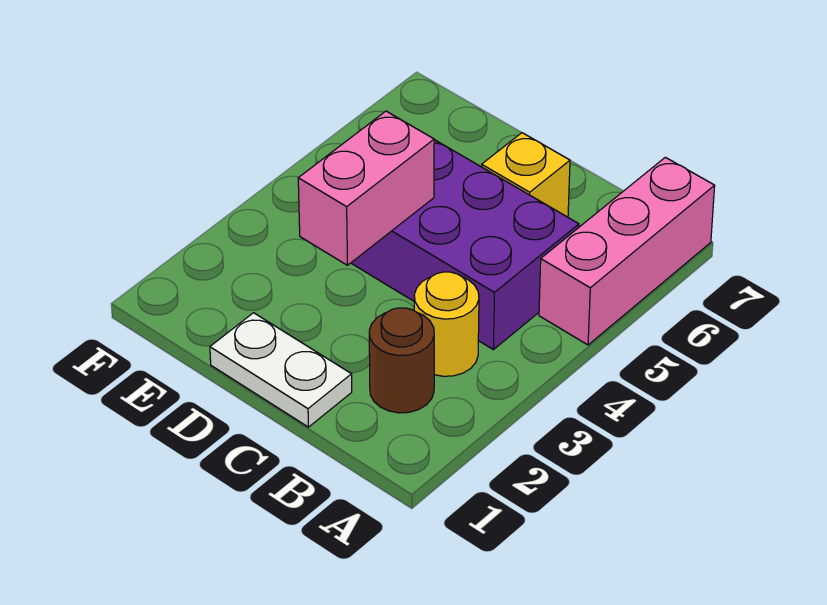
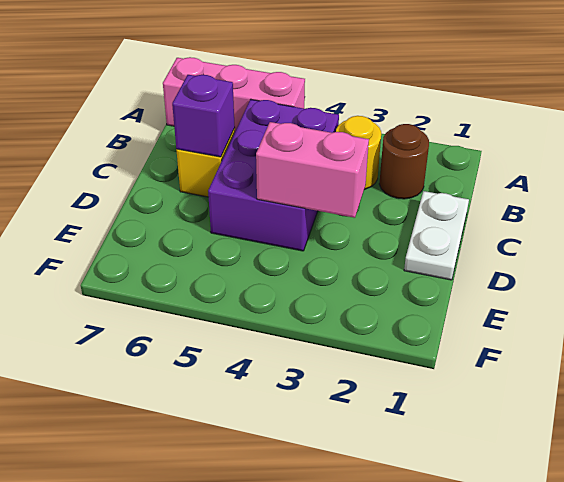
none -> purple 1x1 brick [172,75,235,157]

